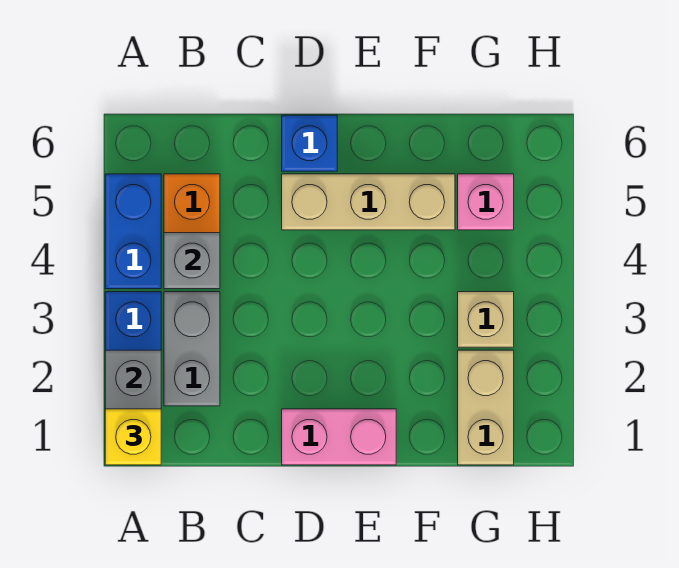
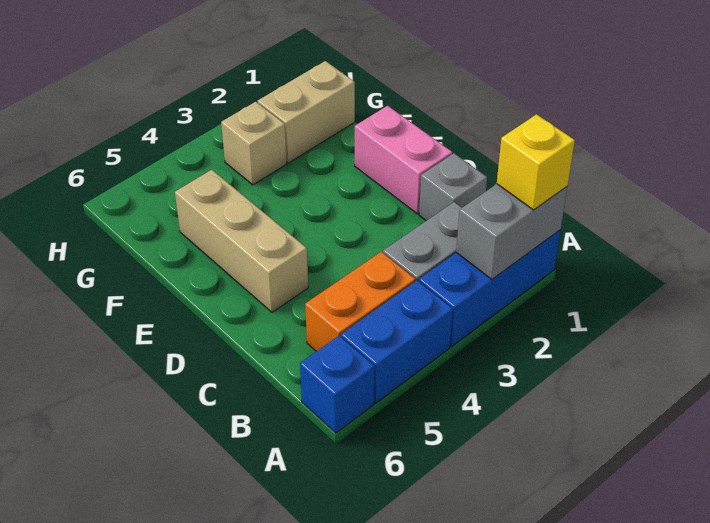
grey 1x1 brick [164,233,220,289] -> grey 1x1 brick moved to [419,153,487,221]
blue 1x1 brick [282,115,337,171] -> blue 1x1 brick moved to [300,336,374,433]
pink 1x1 brick [458,174,514,230] -> none

